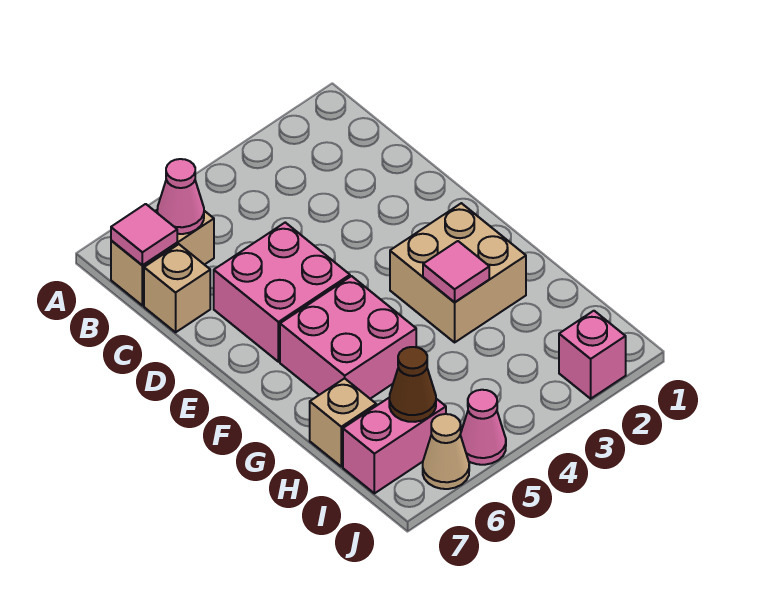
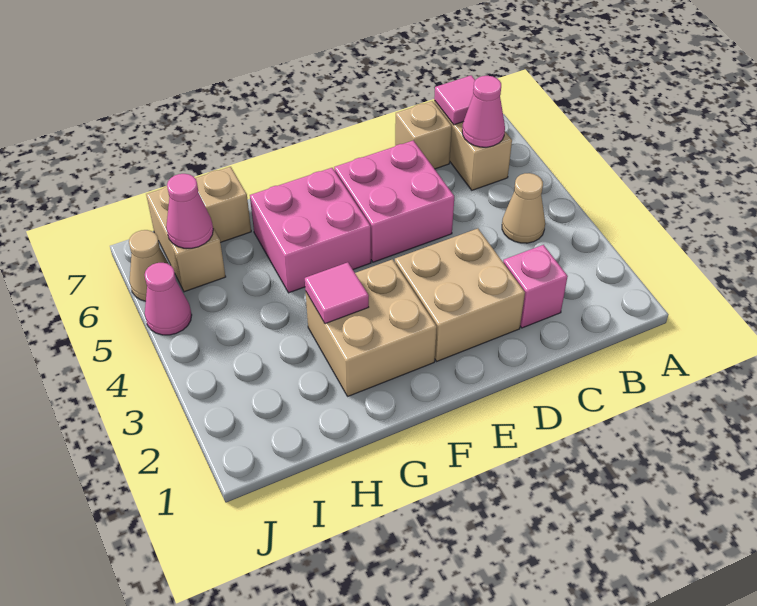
none -> tan 1x1 cone [502,173,545,243]
none -> tan 2x2 brick [395,228,525,361]
pink 1x2 brick [343,397,446,493] -> tan 1x2 brick [146,186,226,292]
brown 1x1 cone [389,347,436,422] -> pink 1x1 cone [166,174,213,248]
pink 1x1 brick [559,311,626,399] -> pink 1x1 brick moved to [503,245,568,328]

